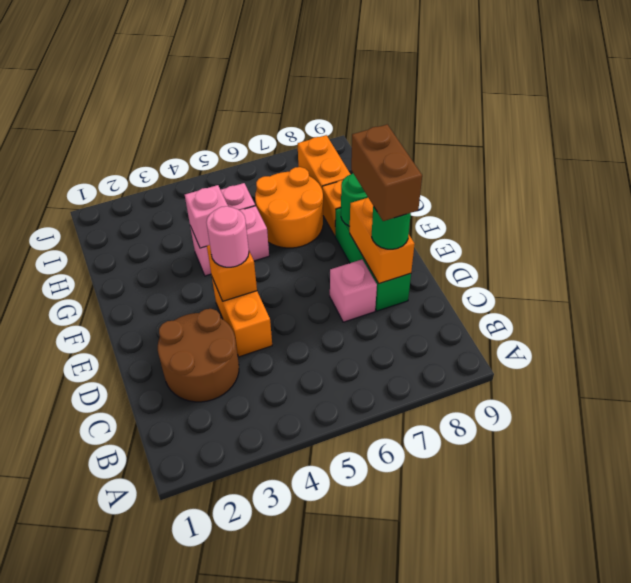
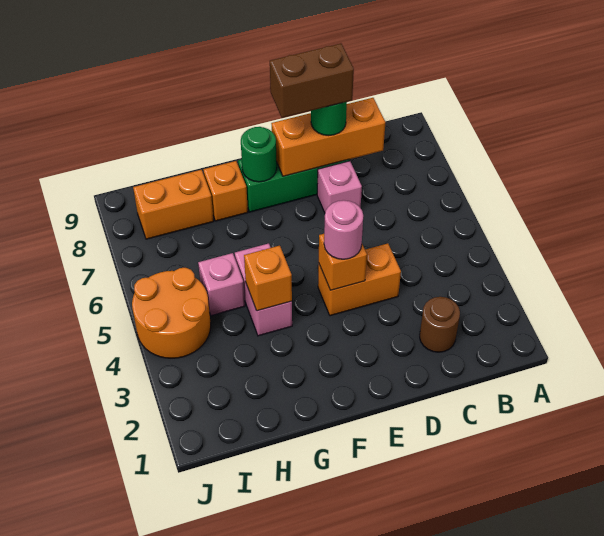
brown 2x2 round brick [158,309,239,402] -> brown 1x1 round brick [420,297,460,352]
orange 1x2 brick [350,198,414,284] -> orange 1x3 brick [271,98,385,176]
pink 1x1 brick [185,185,228,248] -> orange 1x1 brick [244,246,292,311]
orange 2x2 round brick [255,167,323,248] -> orange 2x2 round brick moved to [132,268,211,358]

